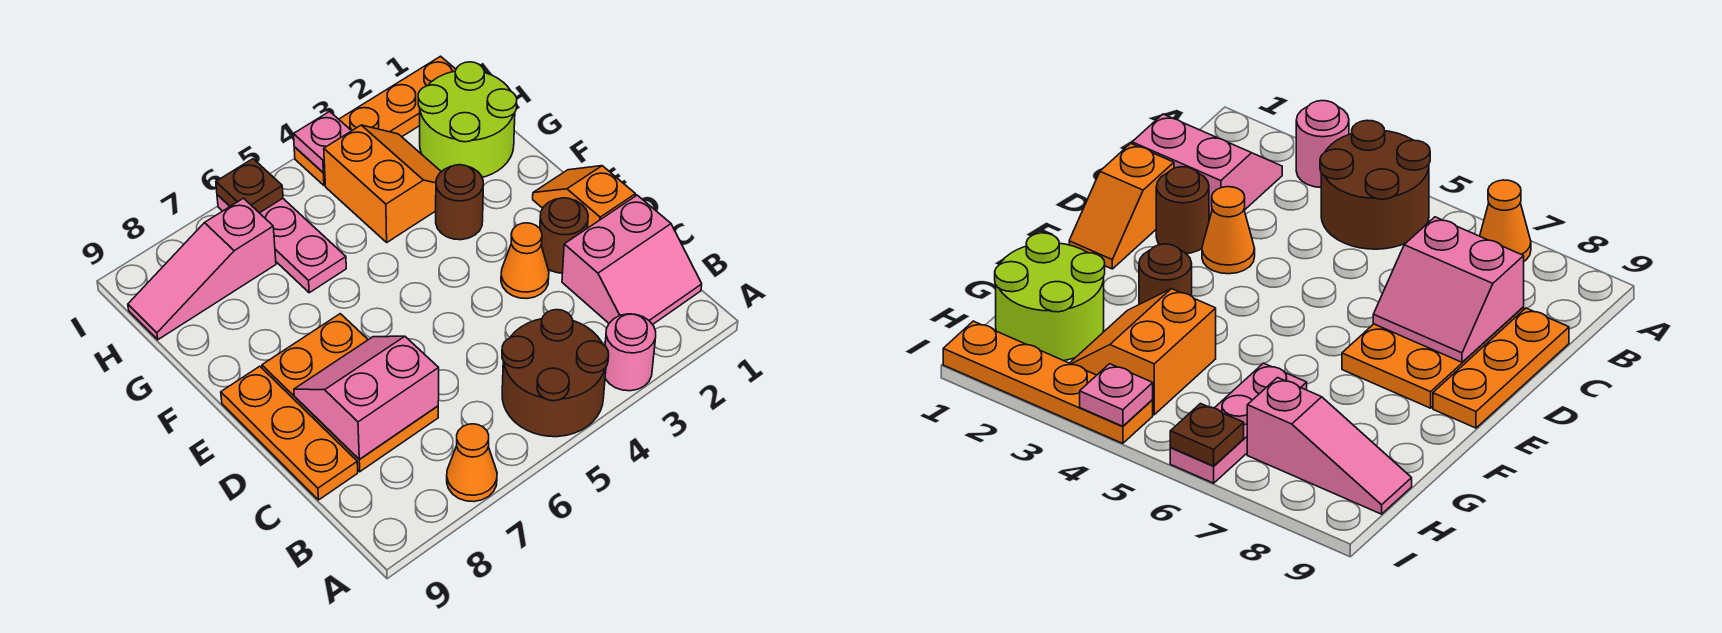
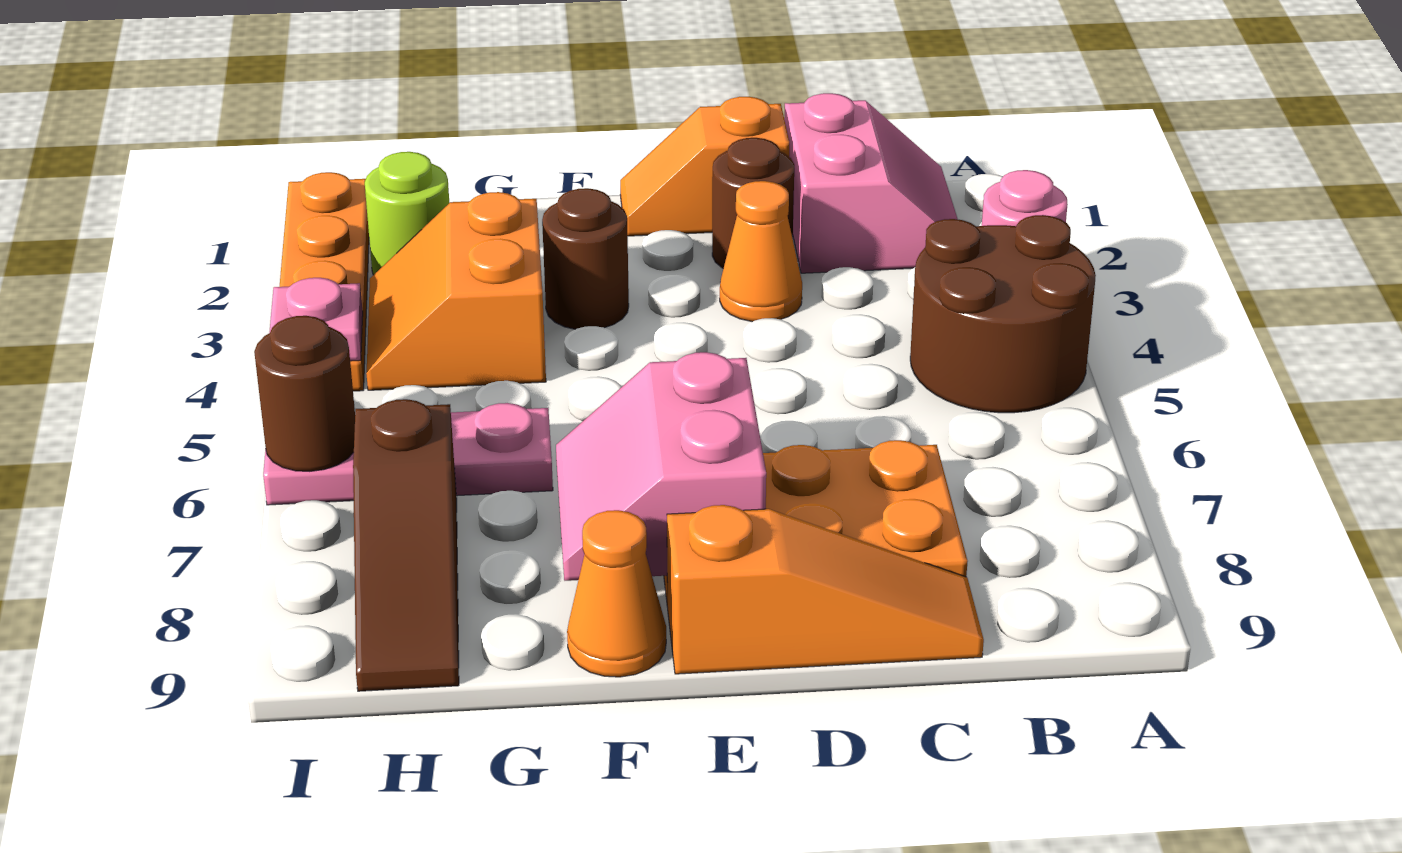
orange 1x1 cone [447,424,497,502] -> orange 1x1 cone moved to [567,510,666,677]
pink 2x2 slope [294,336,439,459] -> pink 2x2 slope moved to [556,352,766,581]
orange 1x3 plate [221,366,358,500] -> orange 1x3 slope [667,505,984,674]
lime 2x2 round brick [418,62,517,177] -> lime 1x1 round brick [365,152,449,275]
orange 2x2 slope [324,125,441,242] -> orange 2x2 slope turned to [366,192,546,390]
pink 1x3 slope [128,198,276,340] -> brown 1x3 slope [353,399,459,691]
brown 1x1 plate [216,159,283,213] -> brown 1x1 round brick [254,316,355,471]

